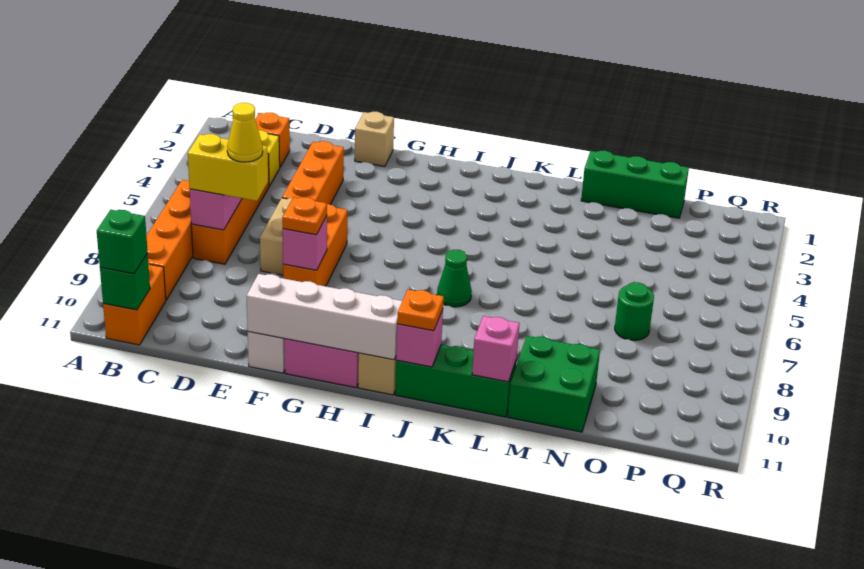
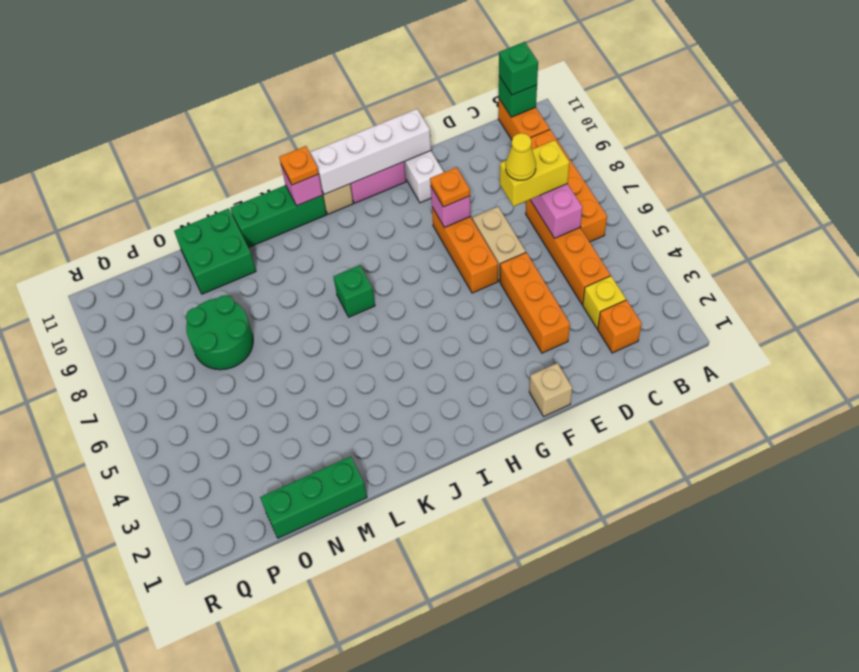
green 1x1 cone [437,250,472,307] -> green 1x1 brick [334,265,375,317]
pink 1x1 brick [472,316,520,382] -> none
green 1x1 round brick [615,282,654,341] -> green 2x2 round brick [186,295,253,370]

